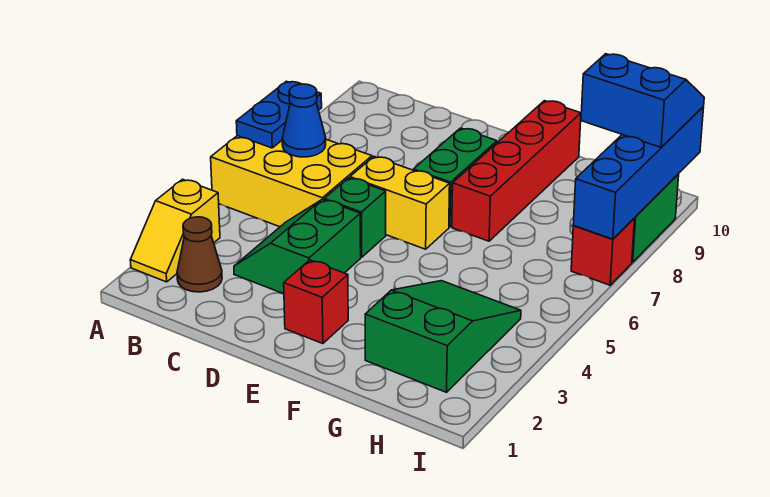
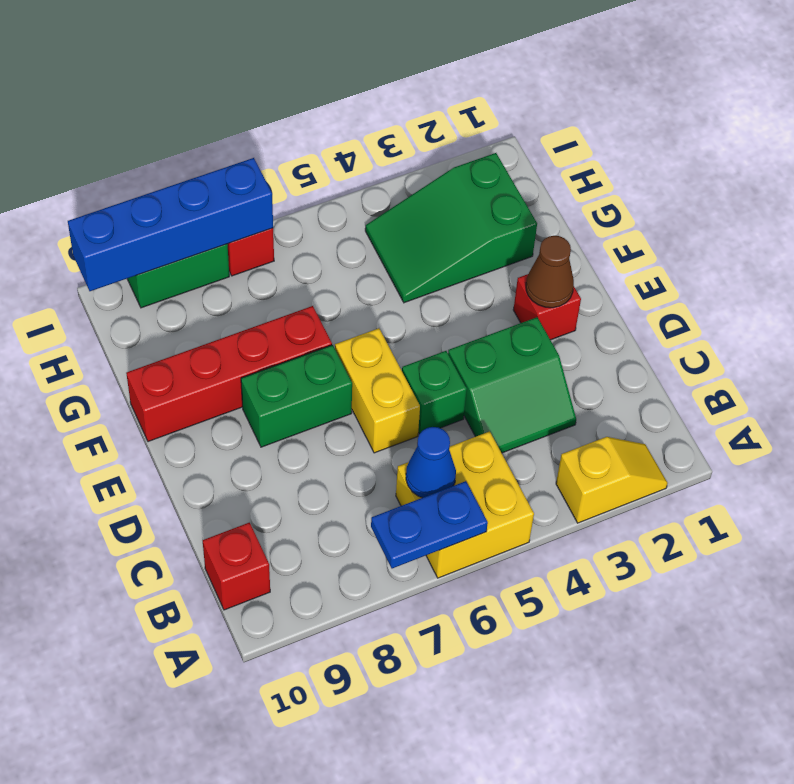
yellow 2x3 brick [211,136,372,227] -> yellow 2x2 brick [396,431,534,578]
brown 1x1 cone [177,217,222,292] -> brown 1x1 cone moved to [526,236,574,308]
none -> red 1x1 brick [203,523,270,610]
blue 2x2 slope [581,54,704,147] -> none

